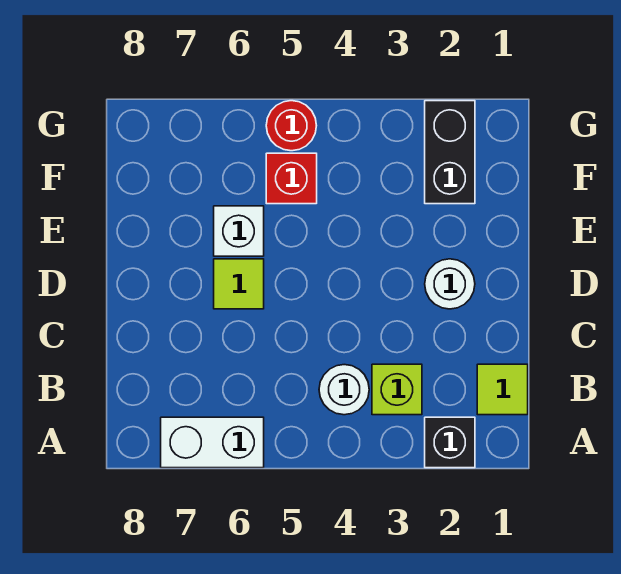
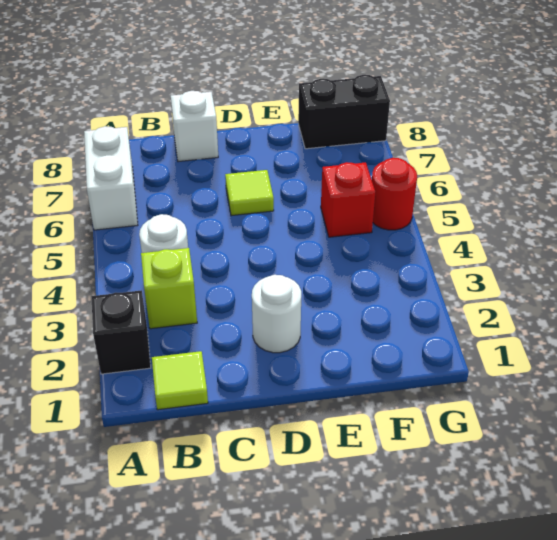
white 1x1 brick [214,206,264,256] -> white 1x1 brick moved to [171,91,218,162]
black 1x2 brick [425,101,475,204] -> black 1x2 brick moved to [298,75,390,149]

